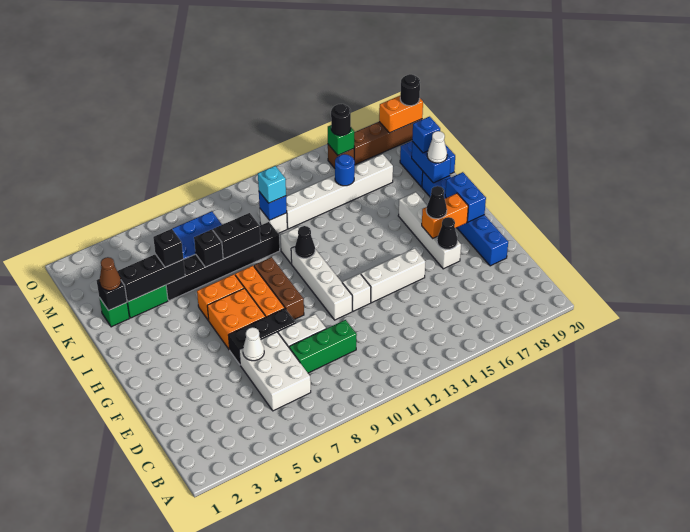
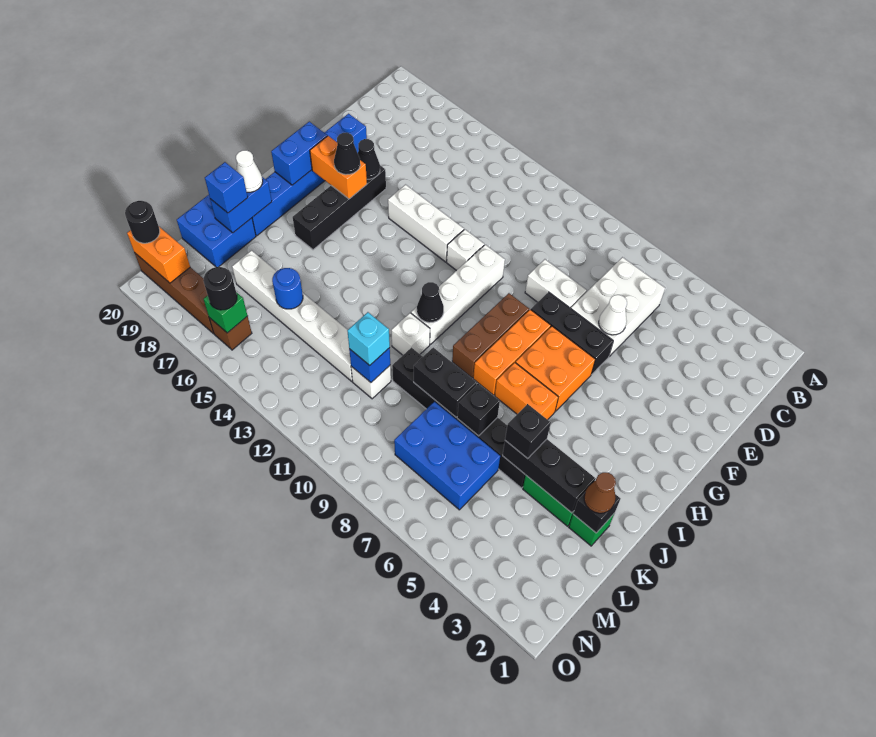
green 1x3 brick [289,320,357,373] -> none
white 1x4 brick [398,192,461,269] -> black 1x4 brick [293,166,386,250]

